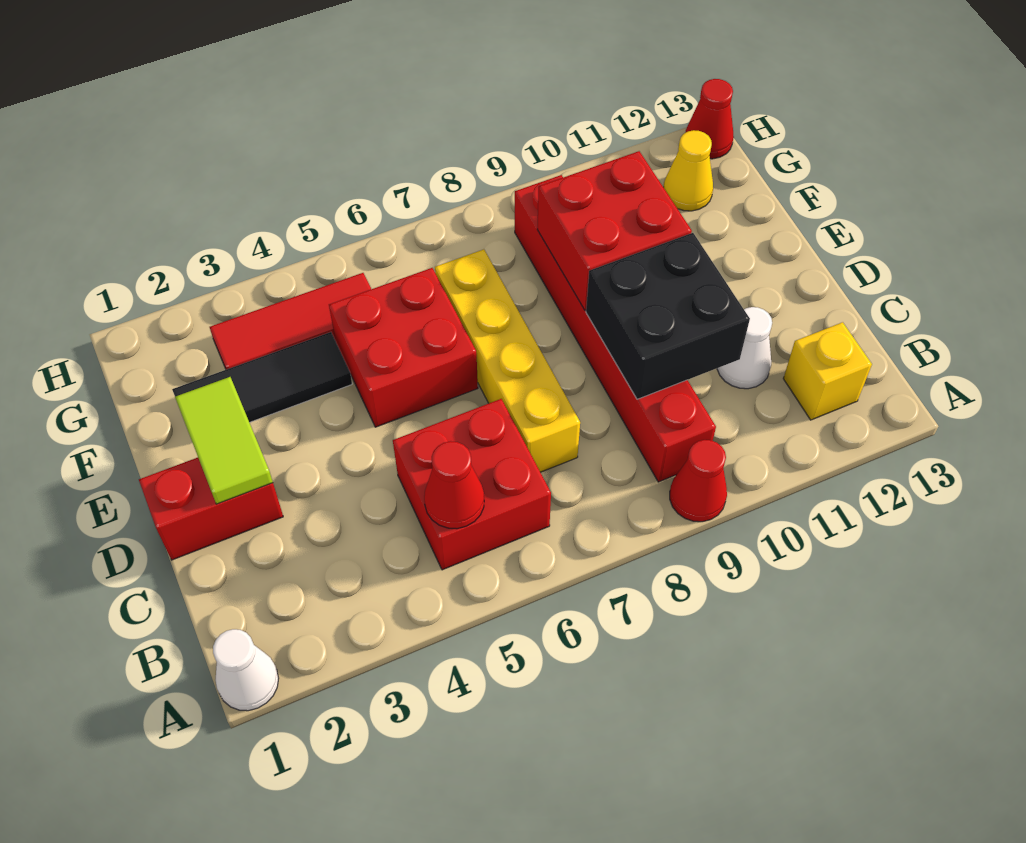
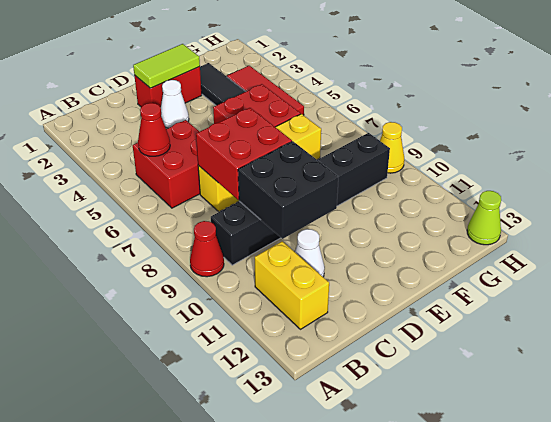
white 1x1 cone [213,629,279,711] -> white 1x1 cone moved to [161,80,189,128]
red 1x6 brick [515,175,716,482] -> black 1x6 brick [211,133,390,265]
yellow 1x1 brick [783,322,872,420] -> yellow 1x2 brick [255,241,329,329]
red 1x2 brick [139,458,283,560] -> red 1x2 brick turned to [134,67,202,107]
red 2x2 brick [537,151,692,310] -> red 2x2 brick moved to [196,108,292,200]
yellow 1x1 cone [663,130,713,211] -> yellow 1x1 cone moved to [380,122,404,173]
red 1x1 cone [686,79,734,159] -> lime 1x1 cone [467,191,501,245]

